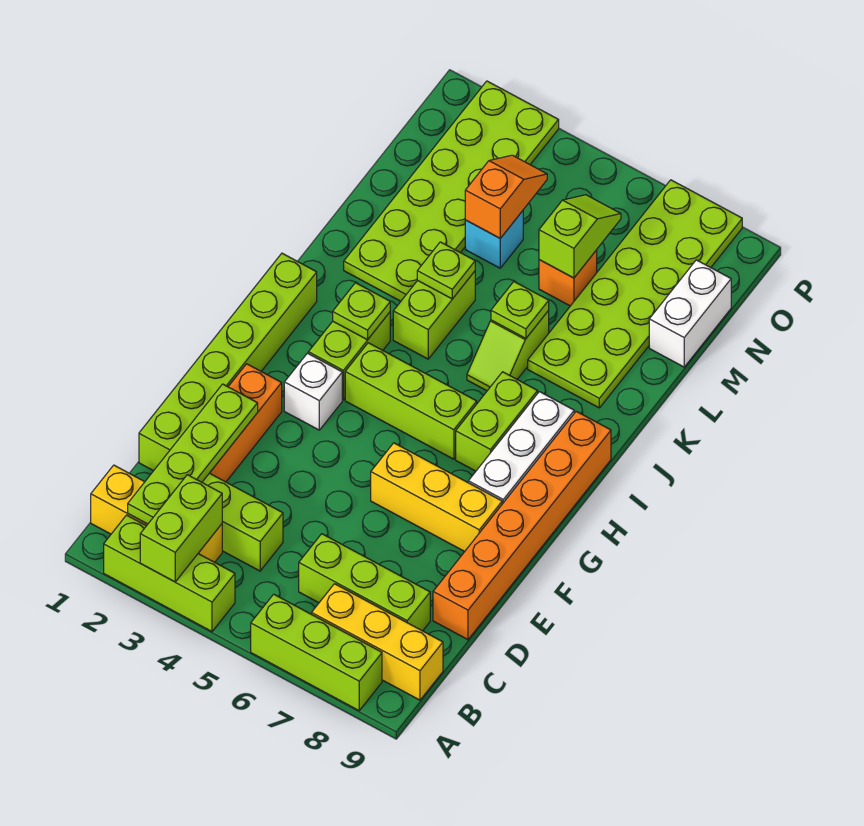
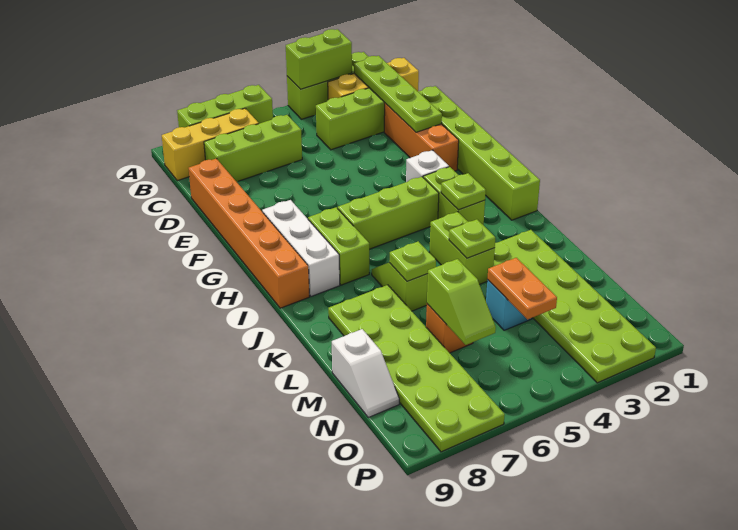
lime 1x2 brick [140,475,222,582] -> lime 1x2 brick turned to [286,29,352,89]
yellow 1x3 brick [371,443,502,552] -> none
orange 1x2 slope [465,155,547,238] -> orange 1x2 plate [487,258,557,320]
white 1x2 brick [649,260,731,367] -> white 1x2 slope [332,329,399,417]

